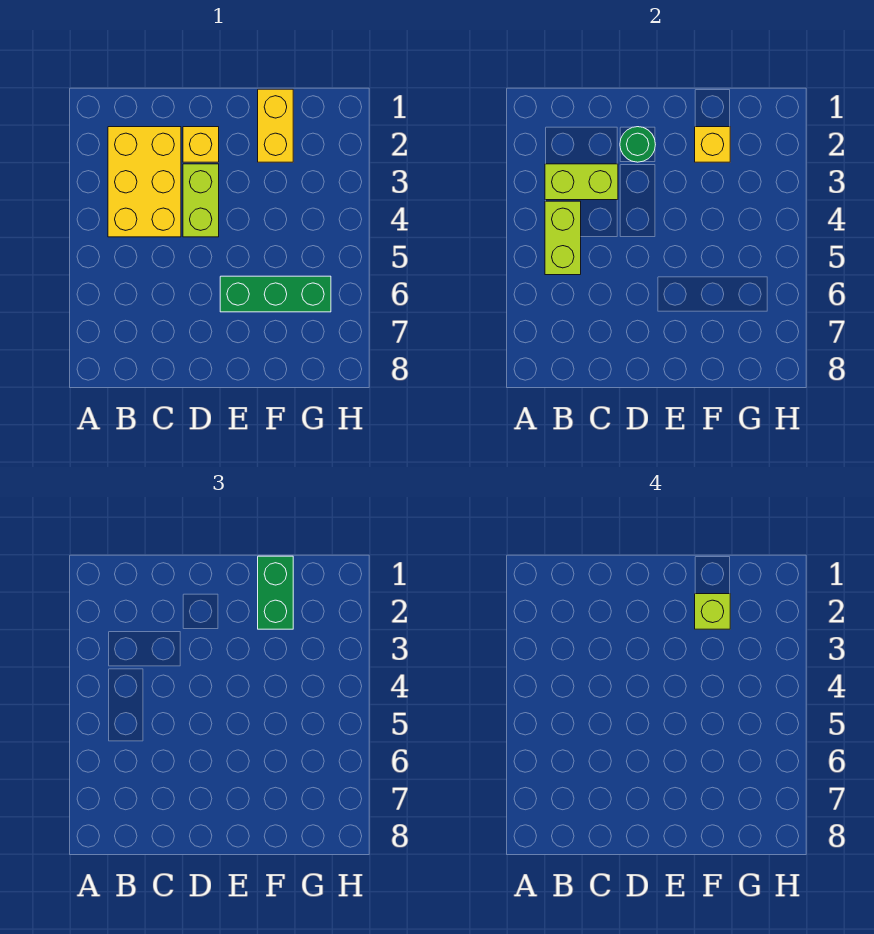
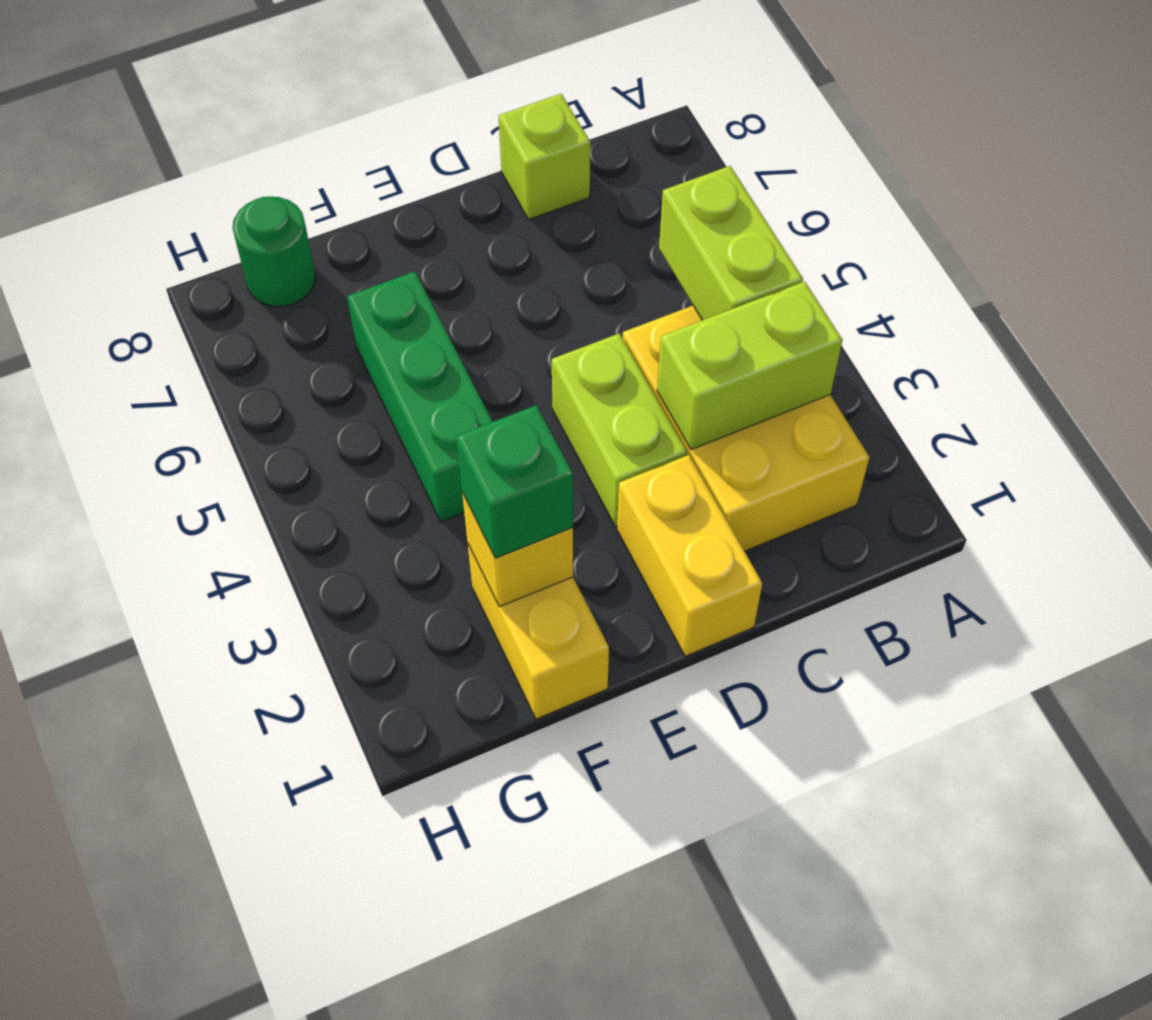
yellow 1x1 brick [183,127,219,162] -> yellow 1x2 brick [617,455,762,656]
green 1x1 round brick [620,127,655,162] -> green 1x1 round brick moved to [233,197,316,307]
green 1x3 brick [220,276,331,312] -> green 1x3 brick turned to [347,272,493,522]
green 1x2 brick [258,556,293,629] -> green 1x1 brick [456,405,573,558]
lime 1x1 brick [695,594,730,629] -> lime 1x1 brick moved to [499,94,590,220]

